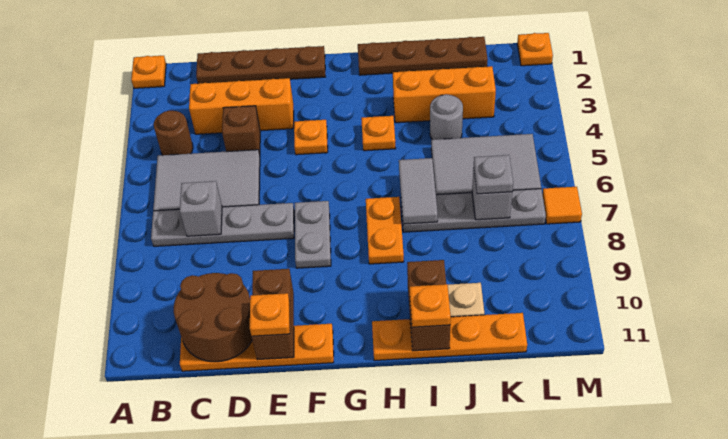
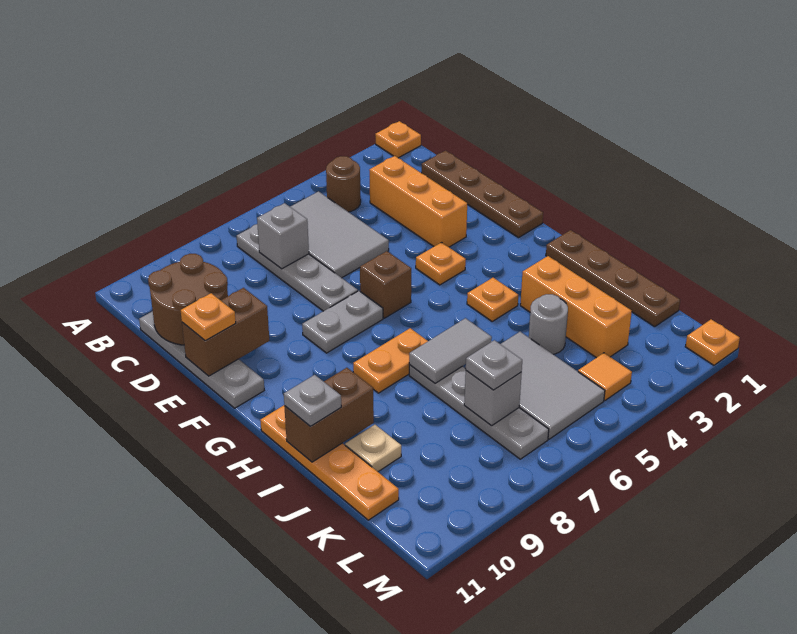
orange 1x4 plate [180,324,334,371] -> grey 1x4 plate [139,311,264,408]
brown 1x1 brick [222,106,260,155] -> brown 1x1 brick moved to [360,251,411,318]
orange 1x1 plate [410,284,451,327] -> grey 1x1 plate [284,375,341,427]
orange 1x1 tile [542,187,582,224] -> orange 1x1 tile moved to [578,353,632,400]

